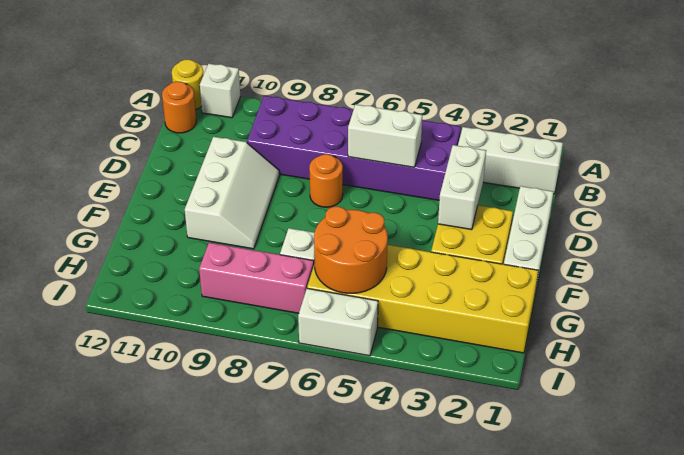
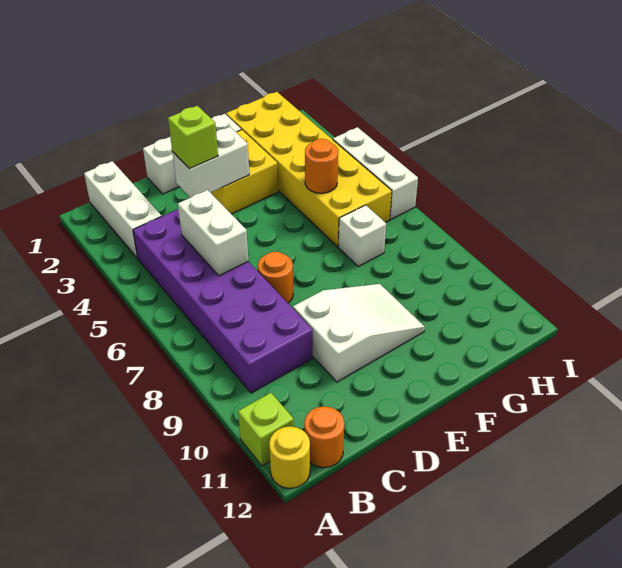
white 1x1 brick [200,64,240,118] -> lime 1x1 brick [238,393,294,466]
none -> lime 1x1 brick [168,106,218,169]
white 2x3 slope [185,137,280,249] -> white 2x3 slope turned to [293,284,425,382]
orange 2x2 round brick [314,207,388,293] -> orange 1x1 round brick [305,139,338,193]
pink 1x3 brick [199,243,314,313] -> none
white 1x2 brick [298,288,378,356] -> white 1x3 brick [333,127,418,219]

